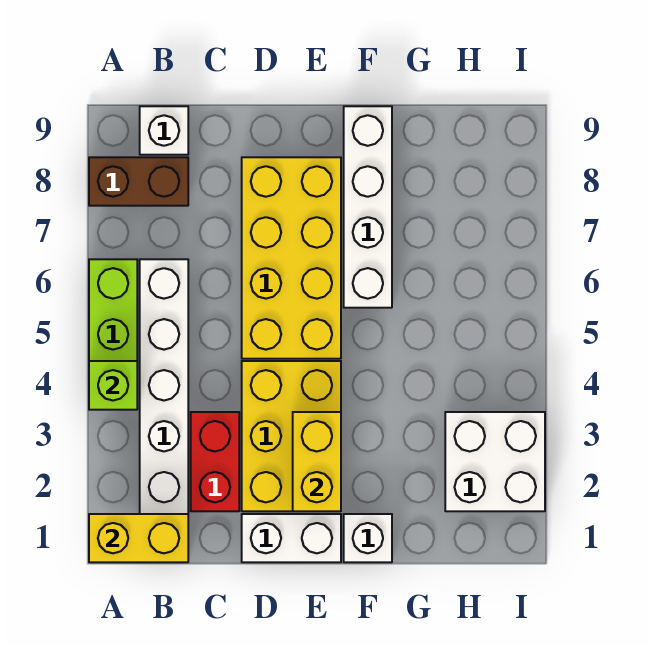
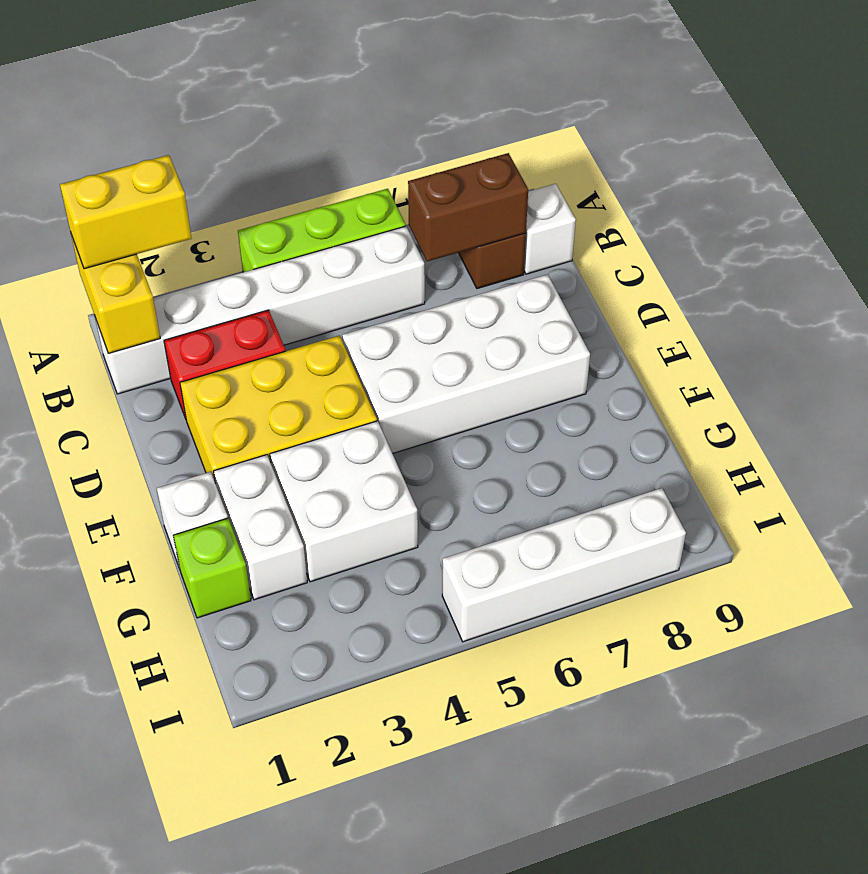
lime 1x1 brick [89,361,137,410] -> lime 1x1 brick moved to [173,518,251,618]
none -> brown 1x2 brick [408,153,528,261]
white 1x2 brick [242,514,341,562] -> white 1x2 brick moved to [214,455,307,600]
yellow 2x4 brick [242,157,341,359] -> white 2x4 brick [342,274,590,454]
yellow 1x2 brick [293,412,341,511] -> yellow 1x2 brick moved to [60,155,192,269]
white 1x4 brick [344,106,392,308] -> white 1x4 brick moved to [442,488,686,642]
white 2x2 brick [445,412,545,511] -> white 2x2 brick moved to [270,421,418,582]

